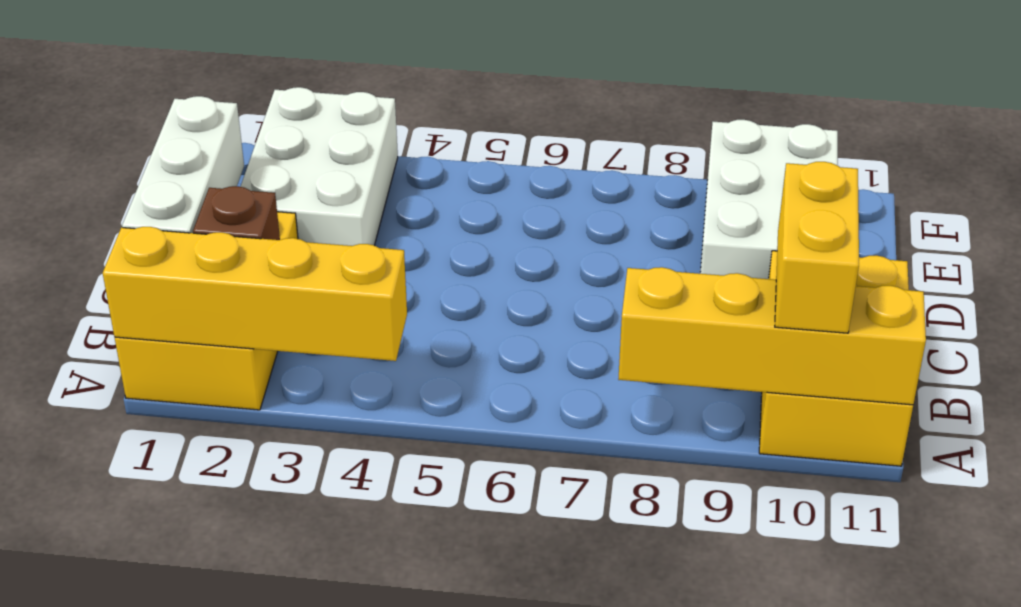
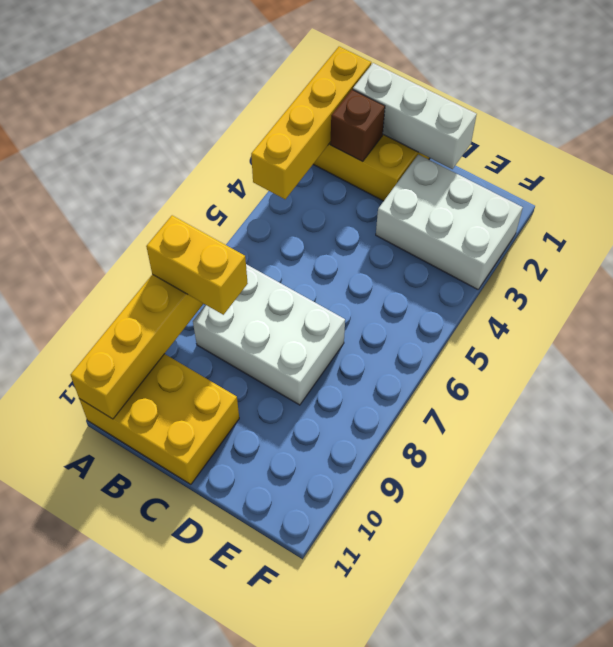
yellow 1x2 brick [775,162,859,333] -> yellow 1x2 brick moved to [146,215,248,315]
white 2x3 brick [700,120,838,279] -> white 2x3 brick moved to [193,264,345,405]

